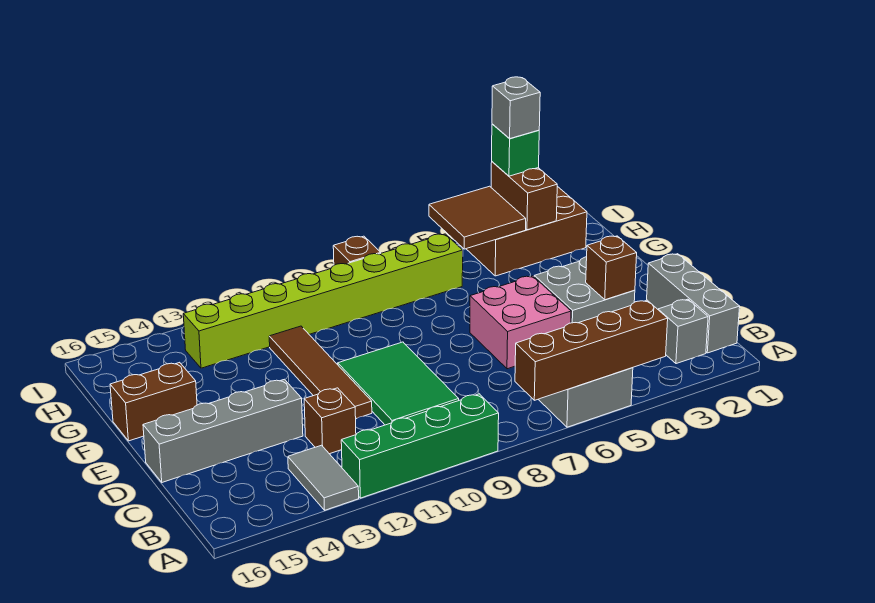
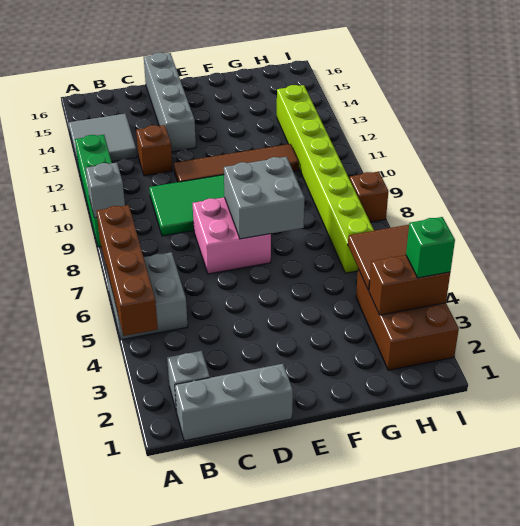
grey 1x2 tile [288,445,359,510] -> grey 2x2 tile [69,114,137,164]
grey 2x2 brick [534,257,635,323] -> grey 2x2 brick moved to [224,157,304,239]
brown 1x1 brick [586,236,637,300] -> none
pink 2x2 brick [470,276,571,369] -> pink 2x2 brick moved to [193,197,271,274]
brown 1x2 brick [110,362,197,441] -> none
grey 1x1 brick [492,77,540,139] -> grey 1x1 brick moved to [86,163,125,218]

